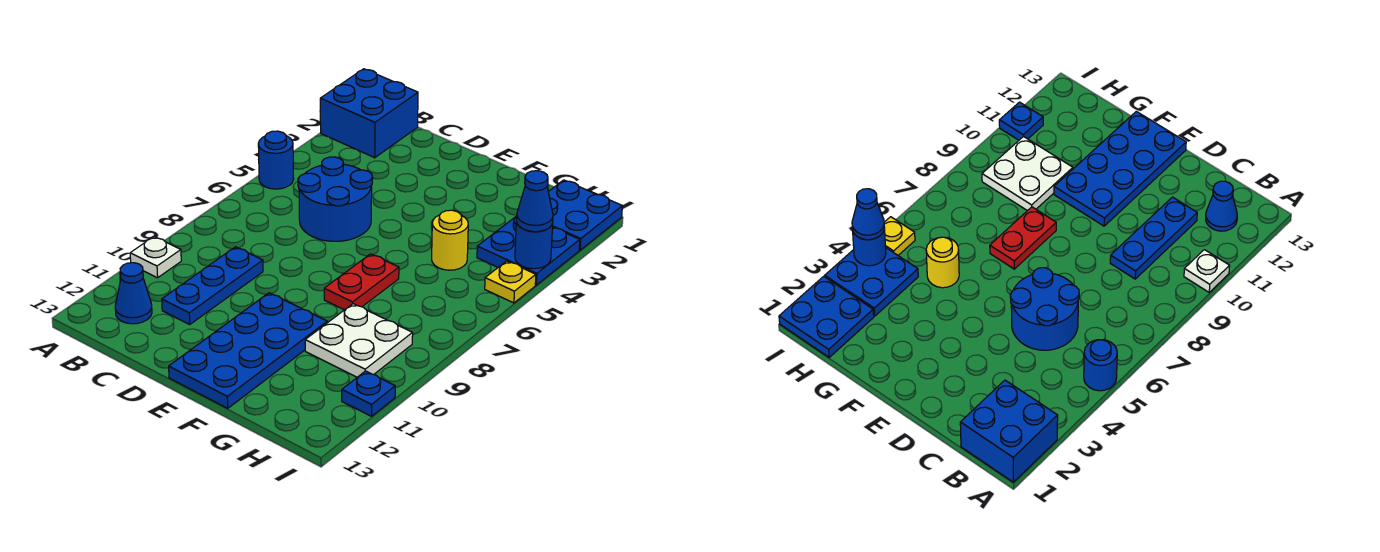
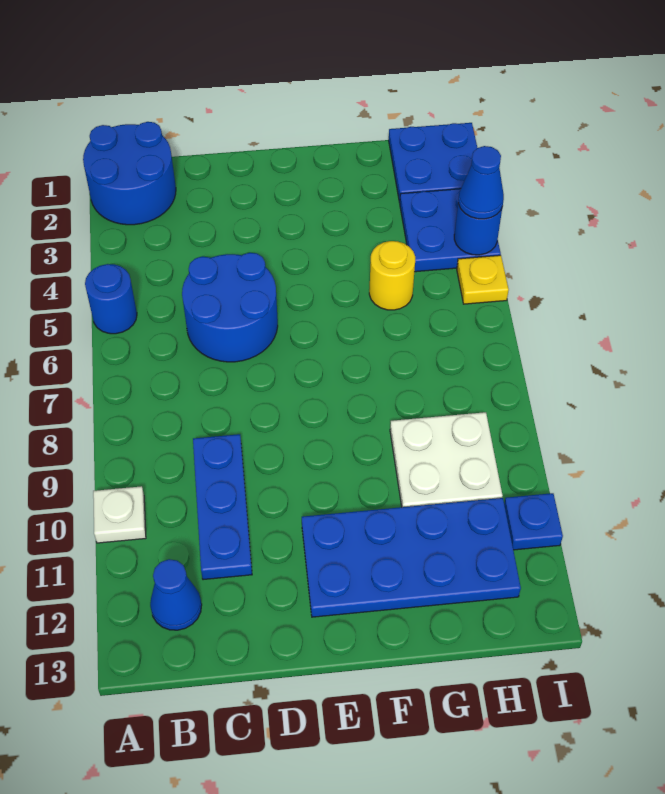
blue 2x2 brick [320,69,418,158] -> blue 2x2 round brick [83,122,176,225]
blue 2x4 plate [169,293,327,408] -> blue 2x4 plate turned to [302,498,521,617]
red 1x2 plate [324,254,399,310] -> none

